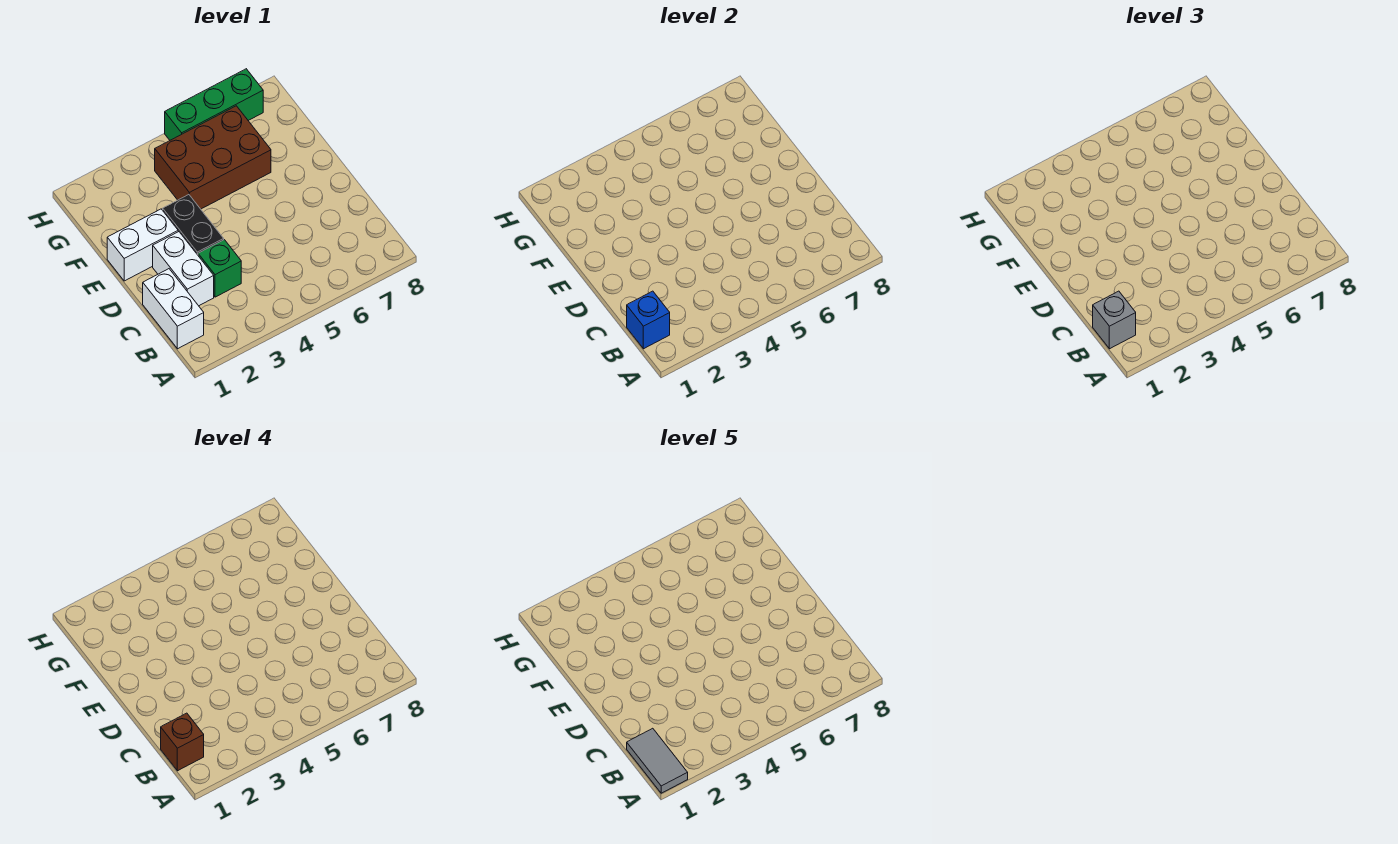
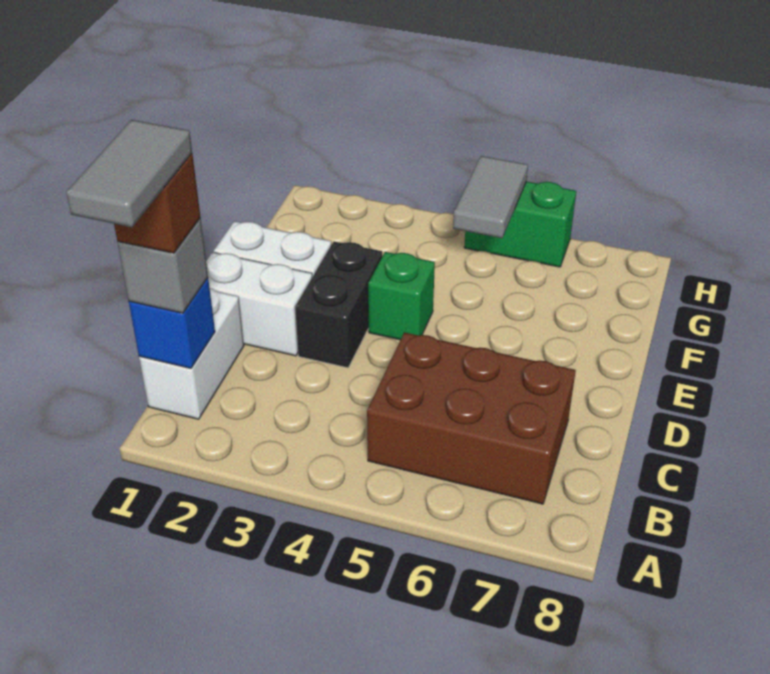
white 1x2 brick [153,232,214,306] -> white 1x2 brick turned to [206,252,312,356]
green 1x1 brick [198,240,241,297] -> green 1x1 brick moved to [368,252,435,340]
brown 2x3 brick [155,106,271,209] -> brown 2x3 brick moved to [367,332,576,504]
none -> grey 1x2 tile [453,156,528,238]
green 1x3 brick [165,69,263,140] -> green 1x2 brick [464,181,576,267]

